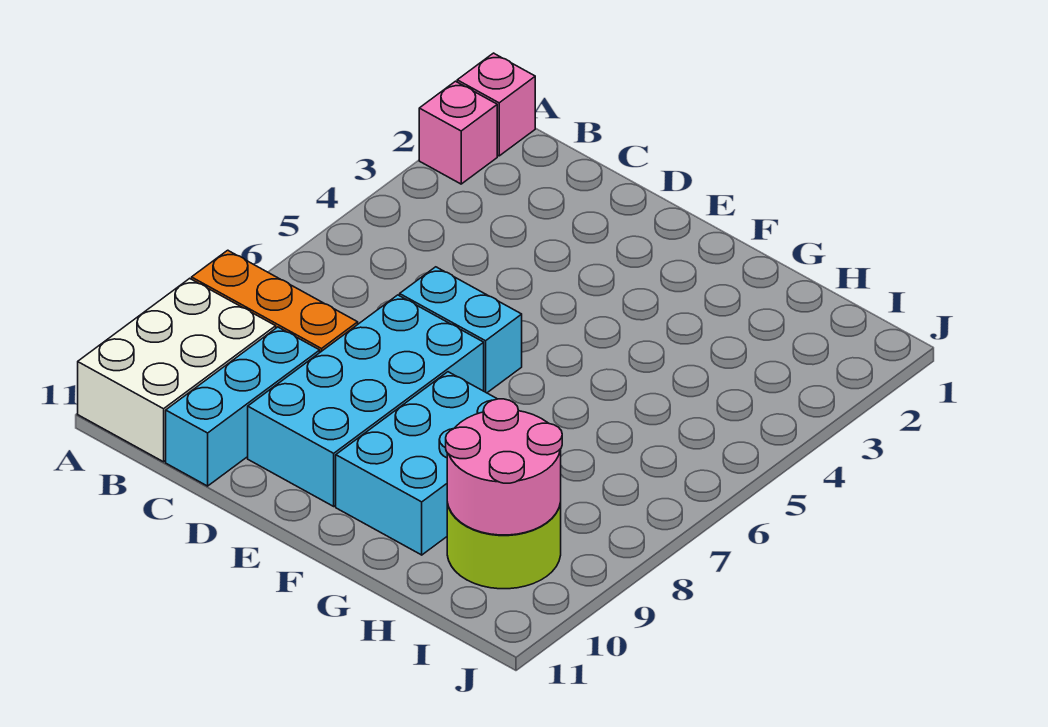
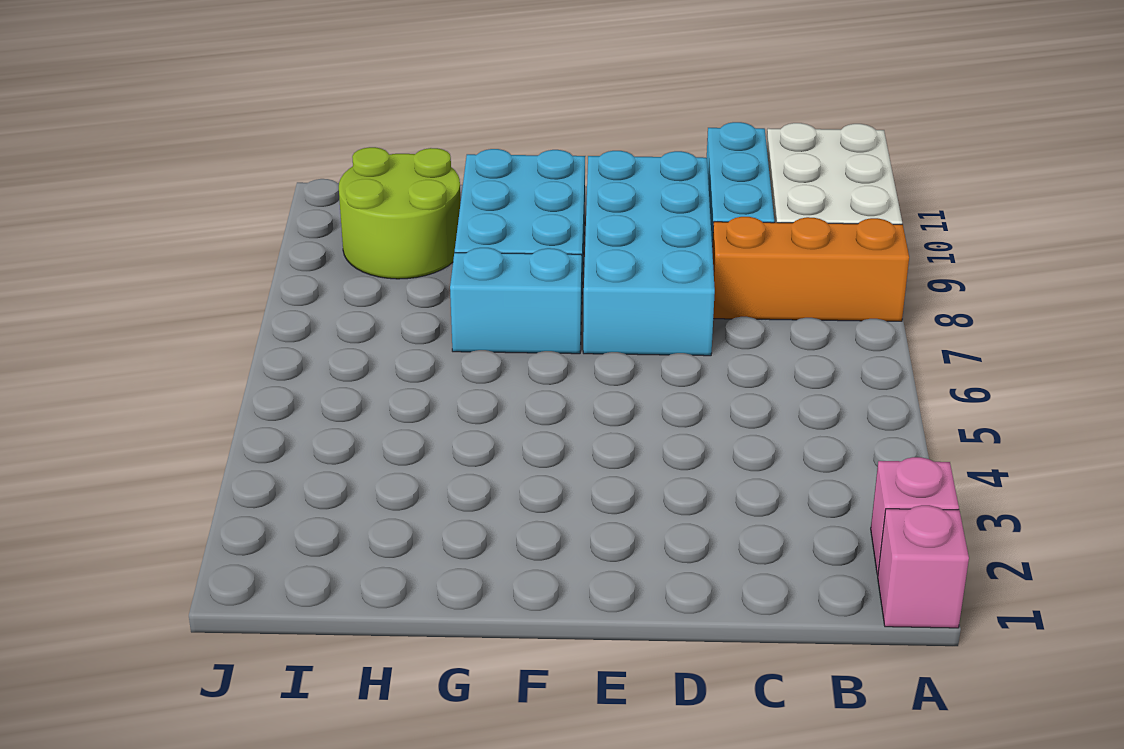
cyan 1x2 brick [400,267,522,393] -> cyan 1x2 brick moved to [450,248,582,354]
pink 2x2 round brick [446,399,562,535] -> none

